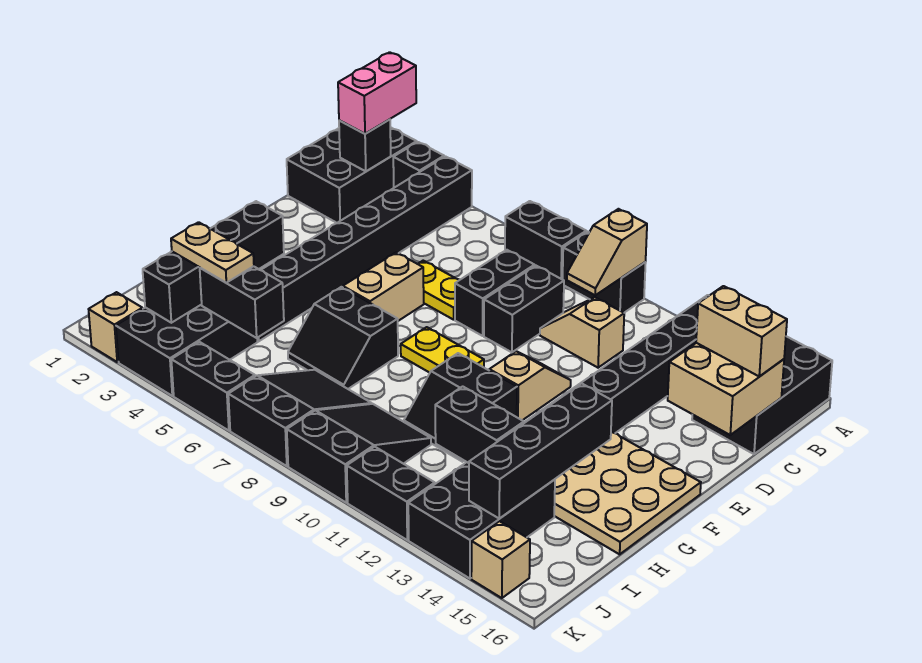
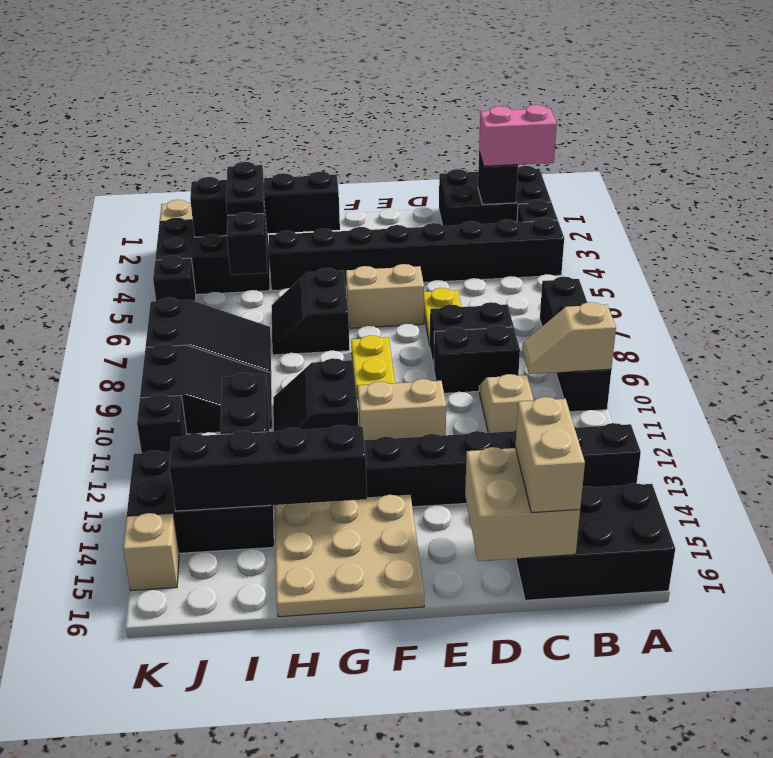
tan 1x2 slope [489,351,571,420] -> tan 1x2 brick [358,379,446,440]
tan 1x2 plate [171,222,254,283] -> black 1x2 plate [226,162,264,215]
black 1x2 brick [171,342,255,431] -> black 1x1 brick [153,256,196,301]
black 1x2 brick [347,447,435,540] -> black 1x1 brick [137,394,187,453]

